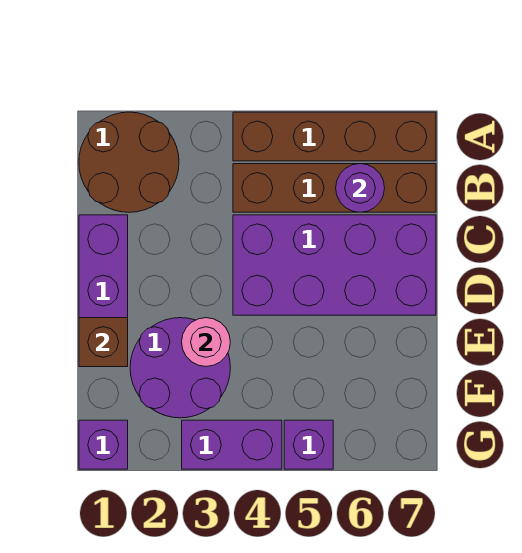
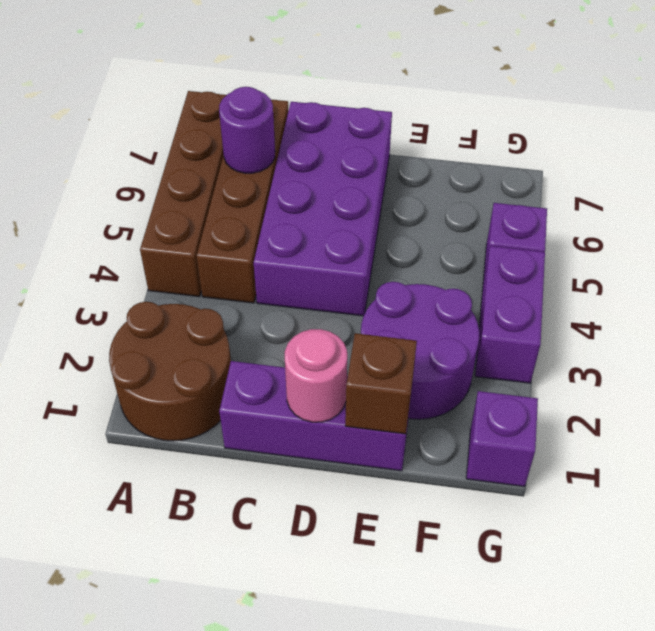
pink 1x1 round brick [182,318,230,366] -> pink 1x1 round brick moved to [285,329,347,422]

